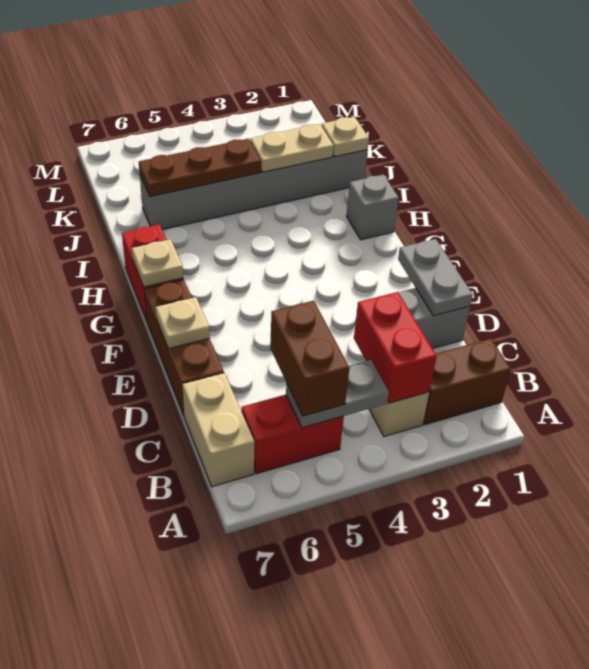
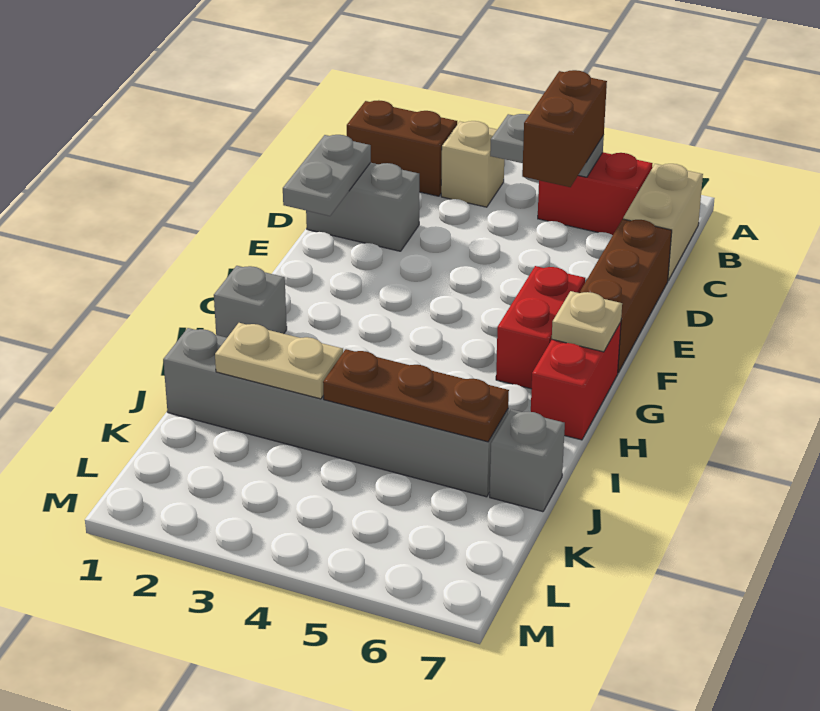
red 1x2 brick [354,292,437,403] -> red 1x2 brick moved to [496,266,585,389]
tan 1x1 plate [155,297,210,349] -> none
tan 1x1 plate [322,117,369,157] -> none
none -> grey 1x1 brick [490,409,565,512]

